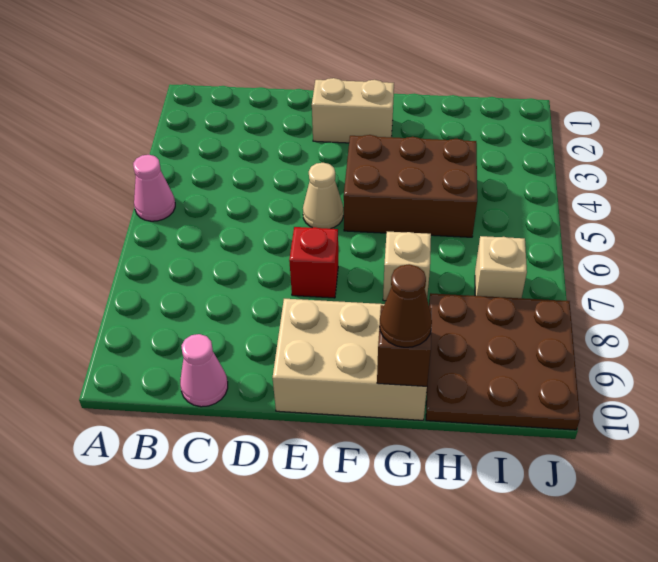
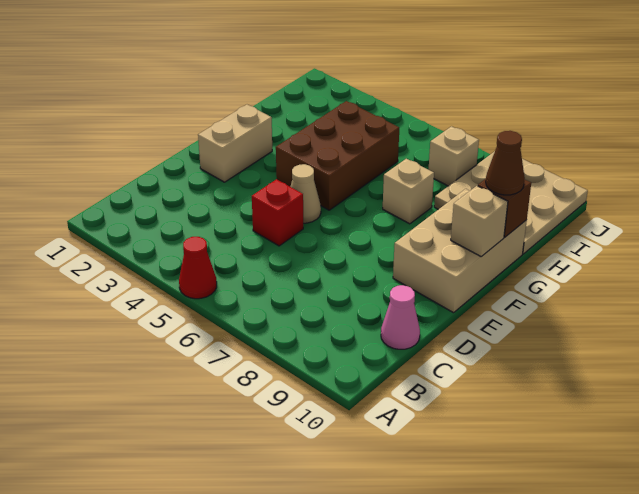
pink 1x1 cone [133,155,175,221] -> red 1x1 cone [179,237,217,299]
red 1x1 brick [289,227,338,298] -> red 1x1 brick moved to [252,179,303,246]
none -> tan 1x1 brick [451,186,508,257]
brown 3x3 plate [426,293,580,430] -> tan 3x3 plate [434,151,588,254]

